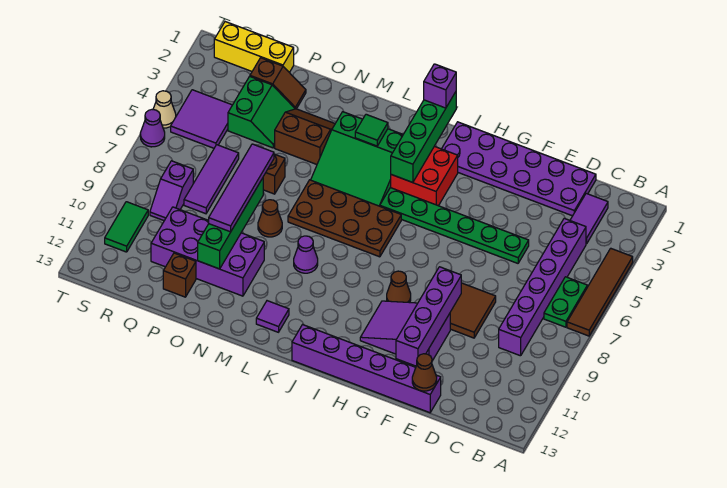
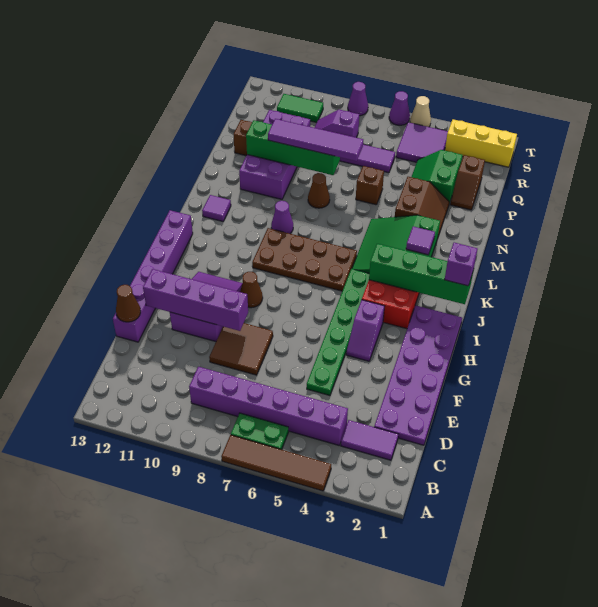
none -> purple 1x2 slope [346,300,385,361]
brown 2x4 plate [288,180,401,257] -> brown 2x4 plate turned to [252,228,357,291]
green 1x1 tile [355,114,388,146] -> purple 1x1 tile [406,226,435,255]
green 2x2 slope [228,76,295,148] -> green 2x2 slope turned to [412,150,463,203]
yellow 1x3 brick [214,22,294,73] -> yellow 1x3 brick turned to [445,119,517,167]
none -> purple 1x1 cone [348,82,368,116]

